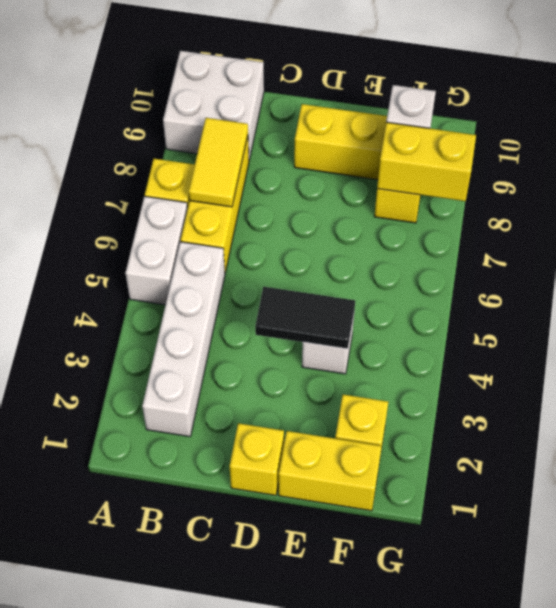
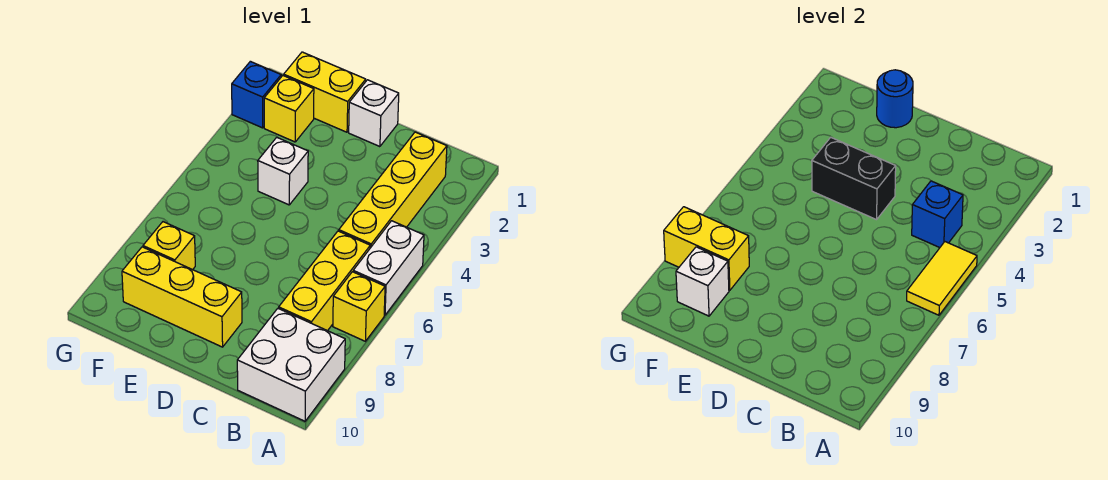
white 1x4 brick [142,242,225,437] -> yellow 1x4 brick [339,132,447,248]
none -> blue 1x1 brick [912,181,963,248]
yellow 1x2 tile [189,118,248,207] -> yellow 1x2 tile moved to [907,242,977,315]
yellow 1x1 brick [230,423,284,495] -> white 1x1 brick [349,80,399,147]
black 1x2 tile [255,287,355,349] -> black 1x2 brick [812,137,896,220]
none -> blue 1x1 round brick [877,70,913,128]
none -> blue 1x1 brick [232,61,281,128]

